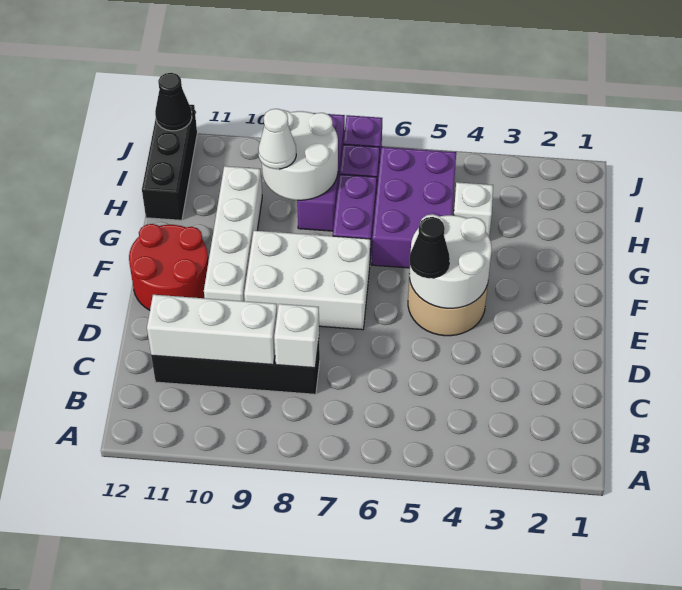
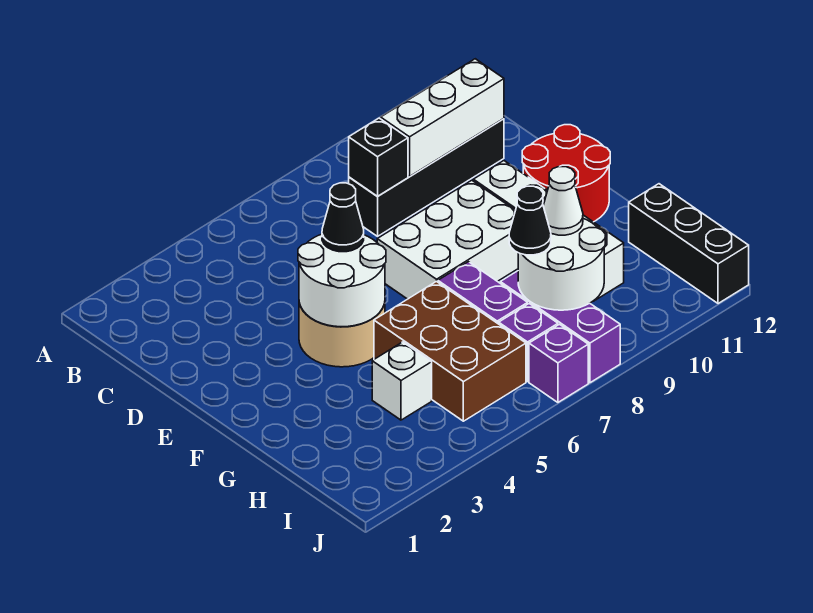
white 1x1 brick [274,304,319,368] -> black 1x1 brick [349,118,408,197]
purple 2x3 brick [372,147,456,268] -> brown 2x3 brick [374,281,526,421]
black 1x1 cone [155,73,192,131] -> black 1x1 cone moved to [509,186,551,255]

